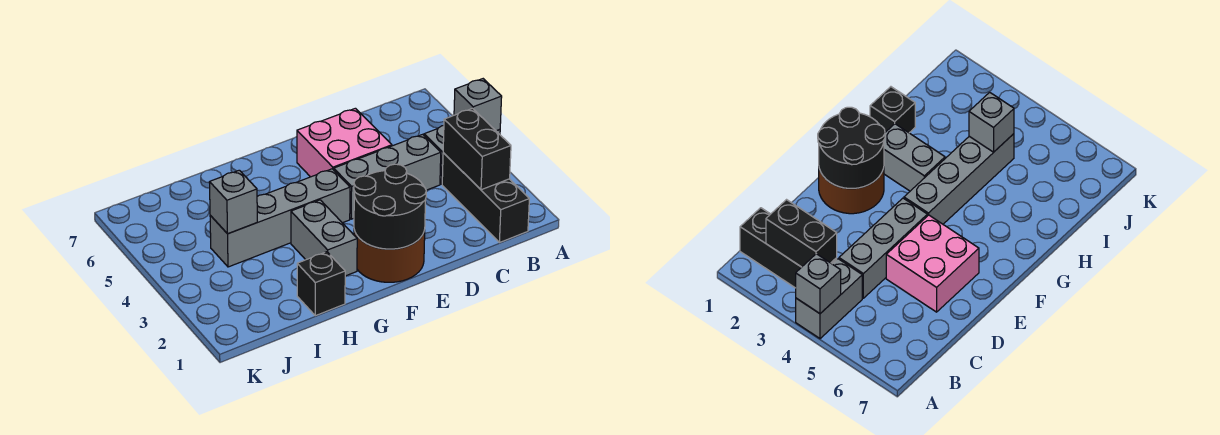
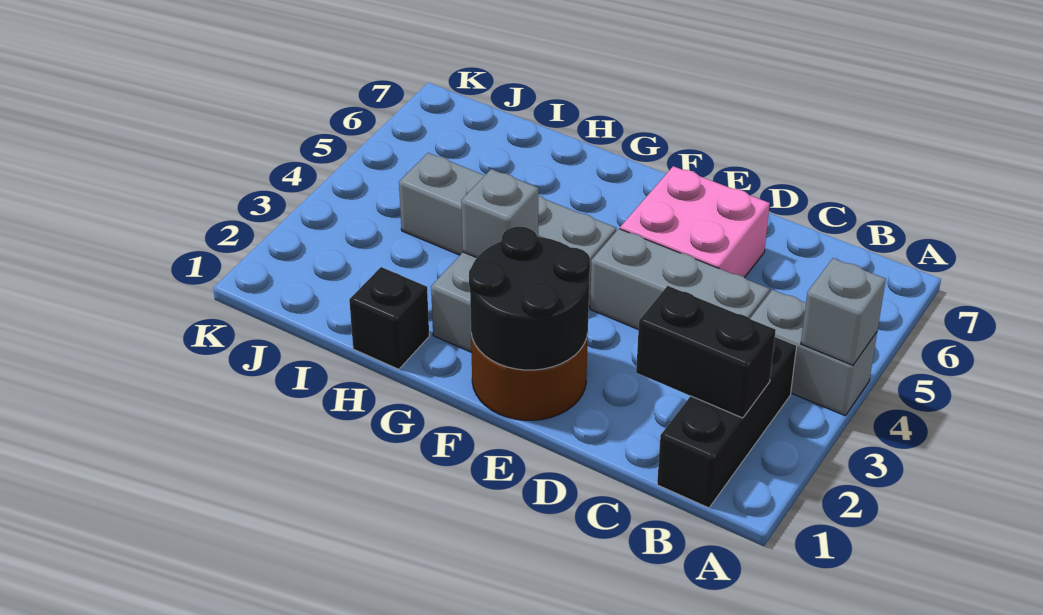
black 1x2 brick [443,108,511,190] -> black 1x2 brick turned to [636,286,776,418]
grey 1x1 brick [209,170,257,234] -> grey 1x1 brick moved to [461,169,538,258]

